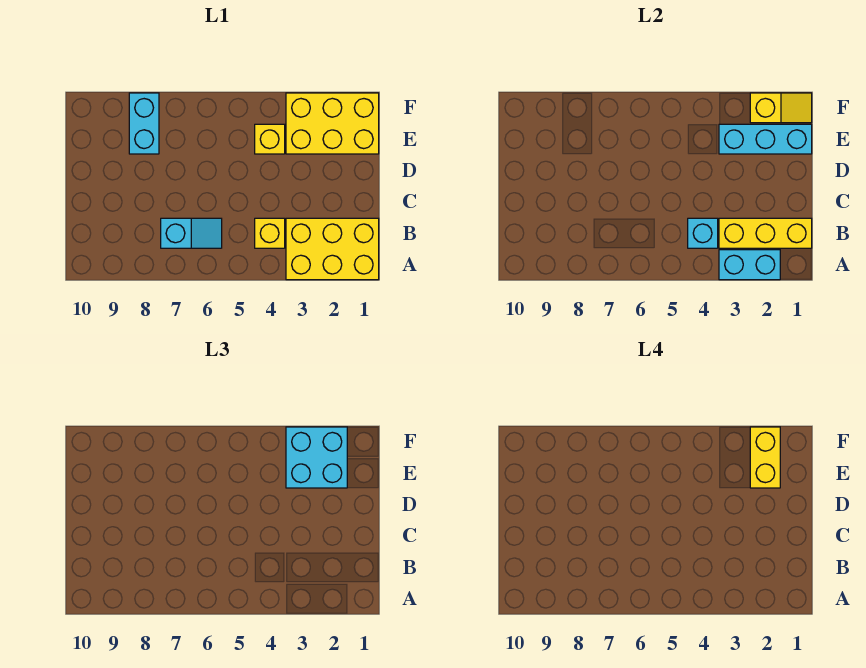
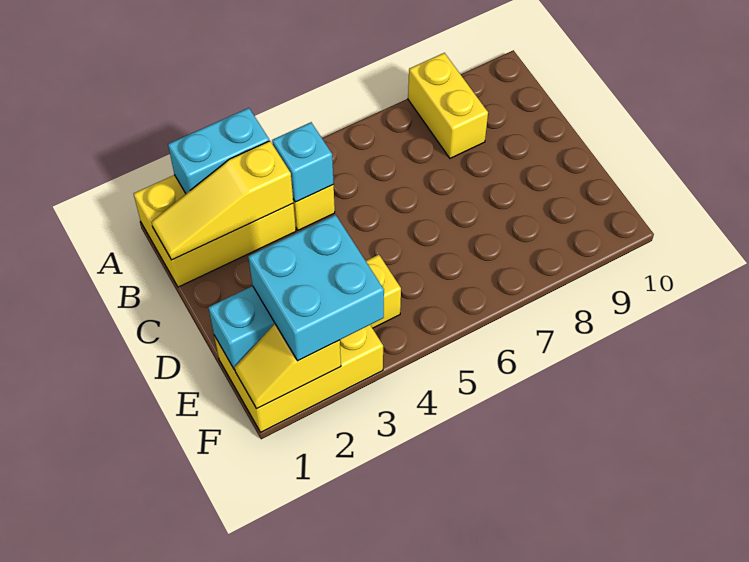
yellow 1x3 brick [719,218,812,248] -> yellow 1x3 slope [152,141,293,260]
cyan 1x2 slope [161,218,222,248] -> none
yellow 1x2 brick [750,427,780,488] -> yellow 1x2 brick moved to [408,53,488,158]
cyan 1x2 brick [129,93,159,154] -> none

